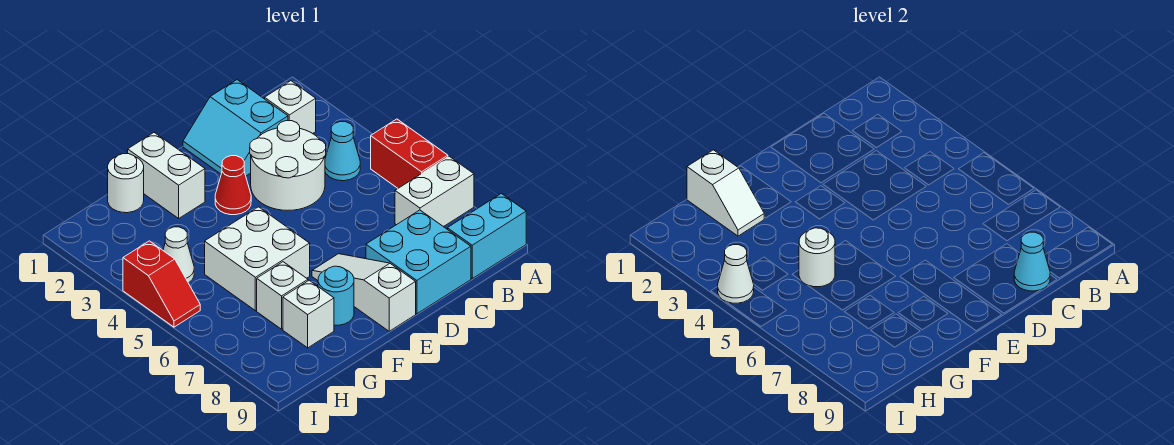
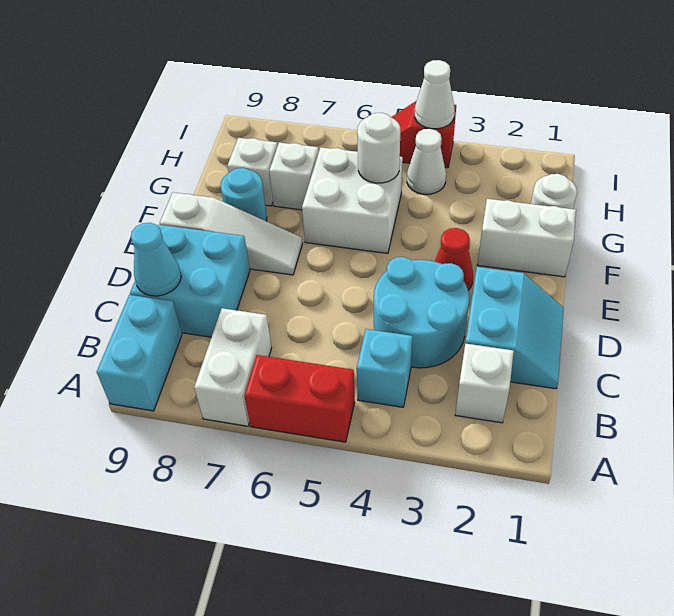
cyan 1x1 cone [325,122,360,181] -> cyan 1x1 brick [357,329,413,407]
cyan 2x2 slope [183,80,288,176] -> cyan 2x2 slope turned to [465,267,564,389]
white 2x2 round brick [250,121,326,210] -> cyan 2x2 round brick [374,257,469,368]
white 1x2 slope [687,150,764,236] -> none

